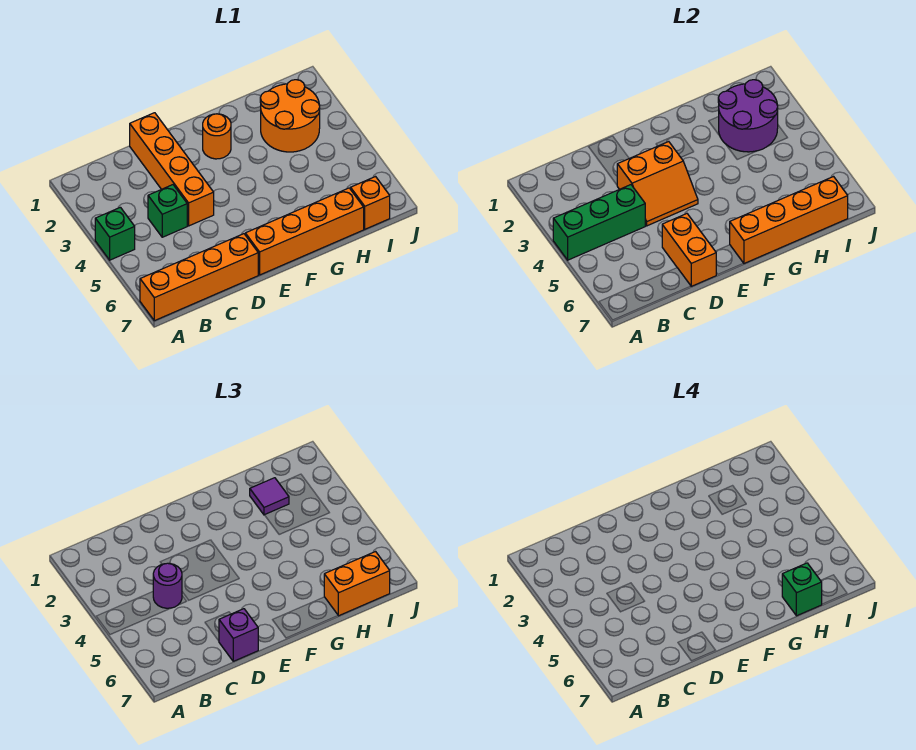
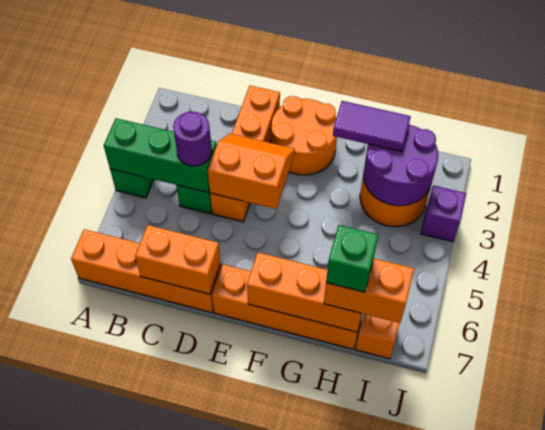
orange 2x2 slope [617,142,698,226] -> orange 2x2 slope turned to [208,134,295,209]
orange 1x2 brick [662,214,716,286] -> orange 1x2 brick turned to [135,225,221,294]
purple 1x1 brick [219,609,258,661] -> purple 1x1 brick moved to [421,185,466,242]
orange 1x1 round brick [203,114,231,159] -> orange 2x2 round brick [271,96,337,175]
orange 1x4 brick [730,177,848,263] -> orange 1x3 brick [247,253,362,332]
purple 1x1 tile [250,478,289,515] -> purple 1x2 tile [333,101,411,152]

